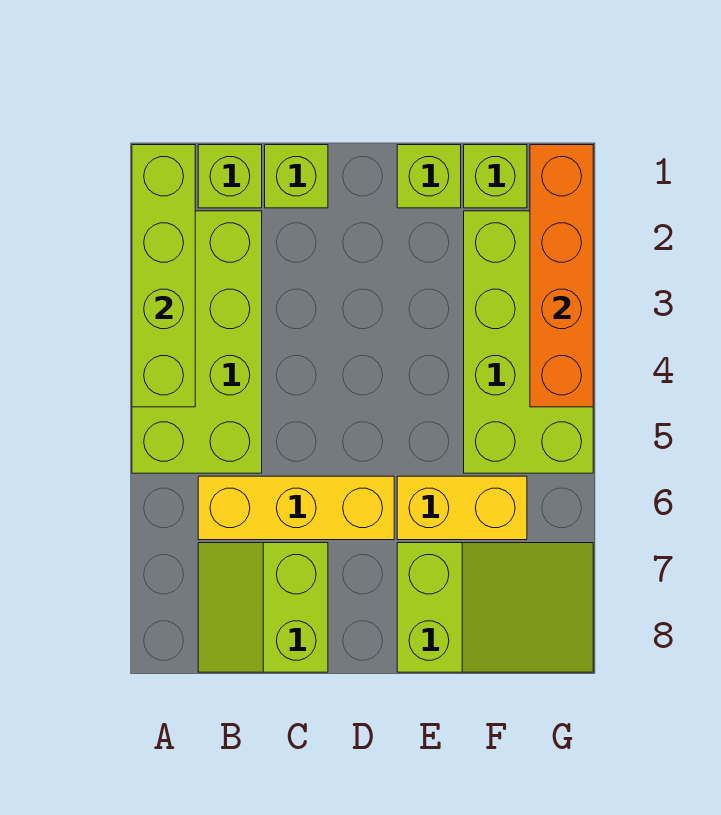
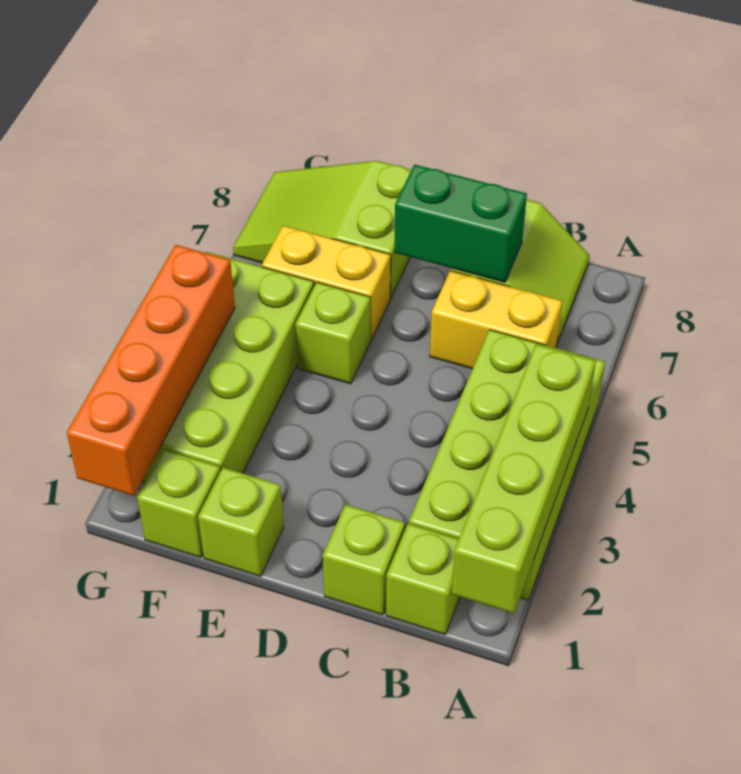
yellow 1x3 brick [198,476,394,540] -> yellow 1x2 brick [430,270,562,369]
none -> green 1x2 brick [394,165,527,282]
none -> lime 1x1 brick [296,282,370,384]

